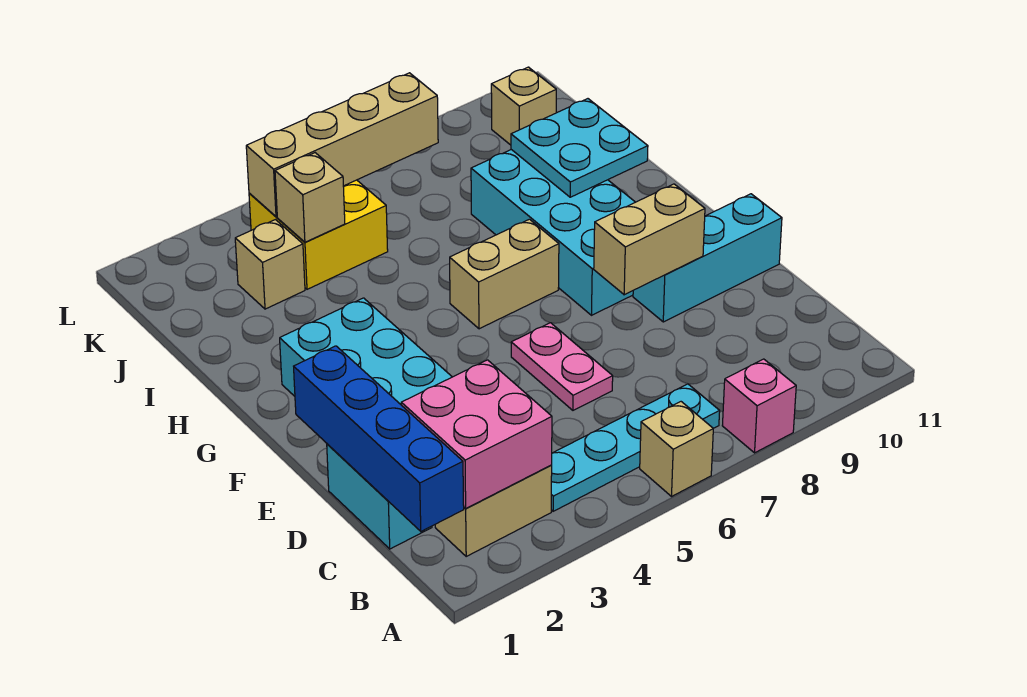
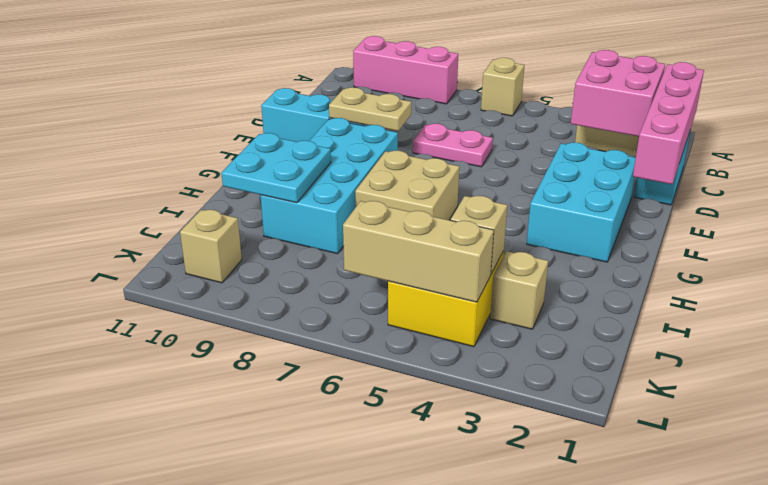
pink 1x1 brick [722,359,796,453] -> pink 1x3 brick [353,36,458,104]
blue 1x4 brick [294,346,464,531] -> pink 1x4 brick [633,62,704,184]
cyan 1x4 plate [551,384,720,511] -> none
pink 1x2 plate [511,323,613,410] -> pink 1x2 plate turned to [413,124,493,167]
tan 1x2 brick [594,184,705,295] -> tan 1x2 plate [329,87,411,131]
tan 1x2 brick [450,219,559,329] -> tan 2x2 brick [355,151,459,220]
tan 1x4 brick [246,73,438,217] -> tan 1x3 brick [343,201,494,302]

